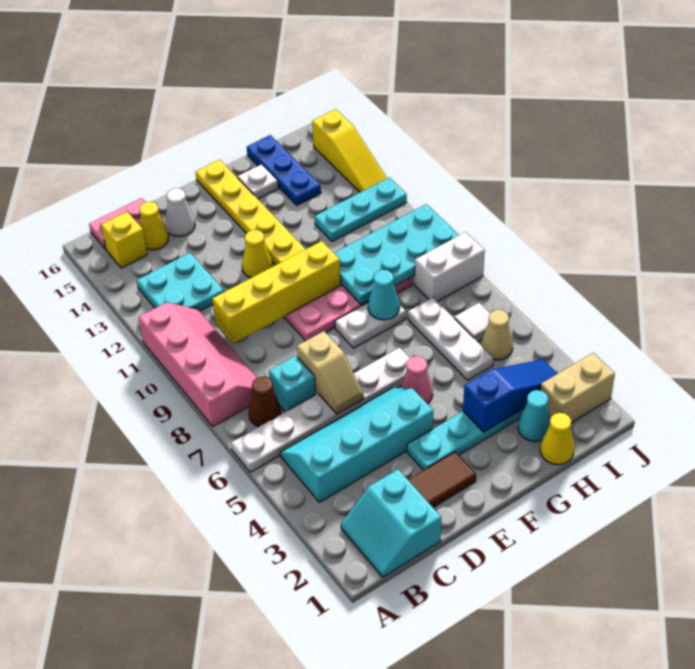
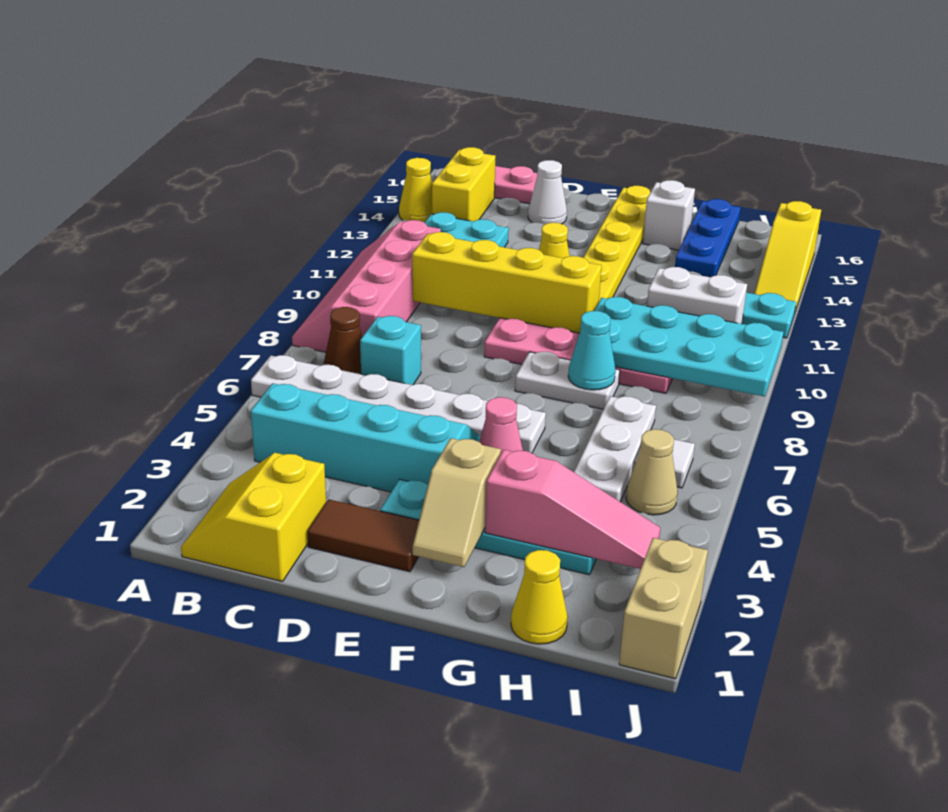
pink 2x4 slope [139,302,257,427] -> pink 2x4 slope turned to [292,220,441,352]
cyan 2x2 slope [341,469,442,577] -> yellow 2x2 slope [181,453,326,582]
yellow 1x1 brick [101,212,147,268] -> yellow 1x2 brick [432,147,496,221]
yellow 1x1 cone [139,202,169,250] -> yellow 1x1 cone moved to [399,158,432,223]
tan 1x2 slope [297,331,364,414] -> tan 1x2 slope moved to [413,438,501,567]
blue 1x3 slope [463,359,558,432] -> pink 1x3 slope [485,450,660,569]
white 1x1 plate [238,164,279,199] -> white 1x1 brick [643,180,695,250]
cyan 1x1 cone [518,390,550,442] -> none
tan 1x2 brick [540,353,615,423] -> tan 1x2 brick turned to [619,538,708,679]
white 1x2 brick [415,232,485,302] -> white 1x2 brick moved to [647,267,747,324]

